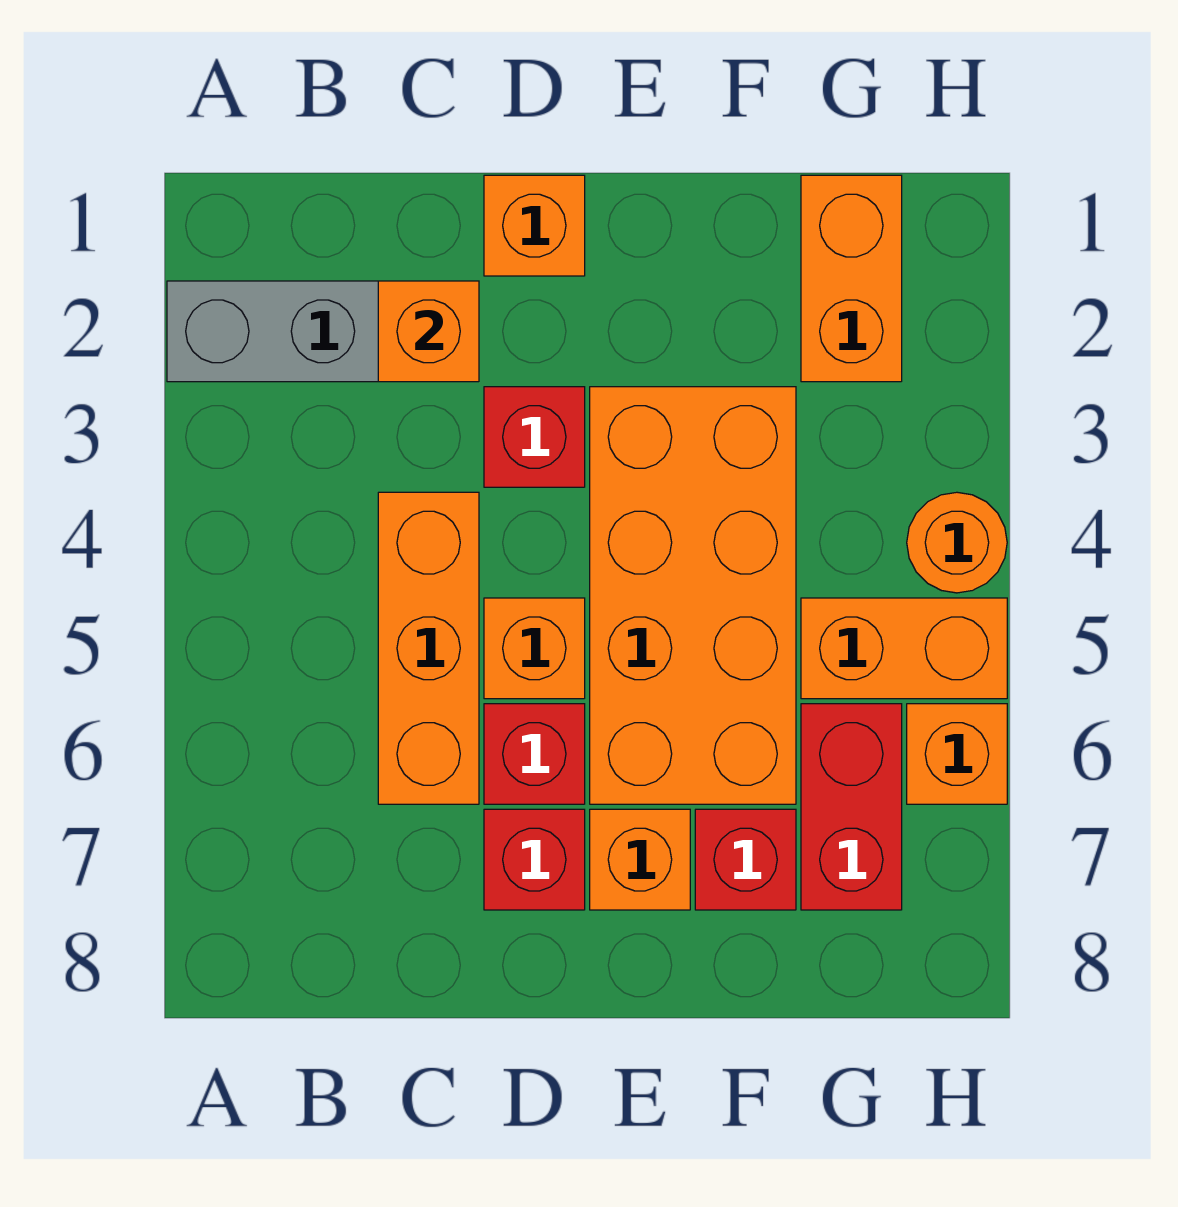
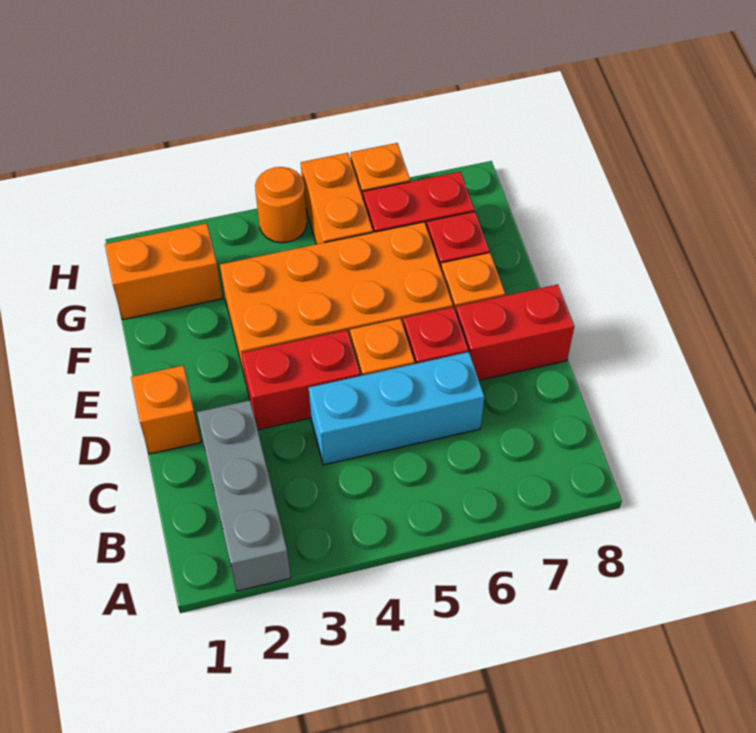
orange 1x1 brick [378,281,479,382] -> none
orange 1x3 brick [378,492,479,804] -> cyan 1x3 brick [309,352,484,465]
red 1x1 brick [484,387,585,487] -> red 1x2 brick [242,330,360,430]
red 1x1 brick [484,809,585,910] -> red 1x2 brick [456,284,574,380]

